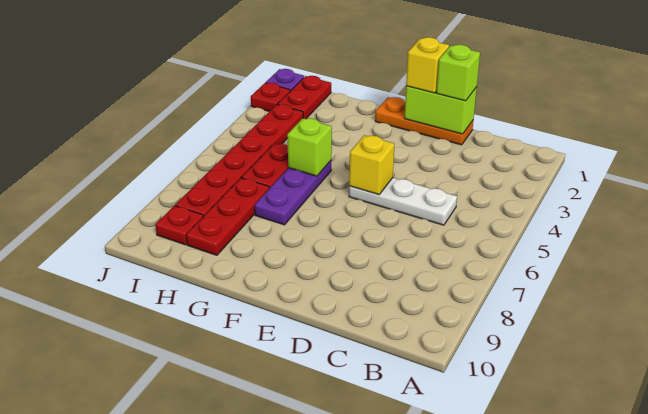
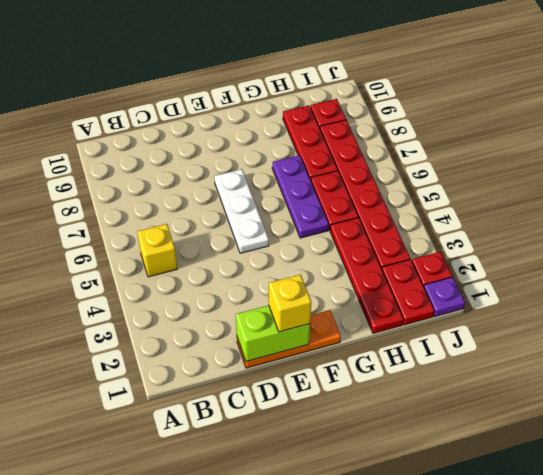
white 1x3 plate [349,178,457,225] -> white 1x3 plate turned to [214,169,269,253]
lime 1x1 brick [437,45,480,101] -> none
yellow 1x1 brick [349,135,394,195] -> yellow 1x1 brick moved to [137,224,177,277]
lime 1x1 brick [287,118,332,176] -> none
none -> red 1x4 plate [330,218,403,333]

